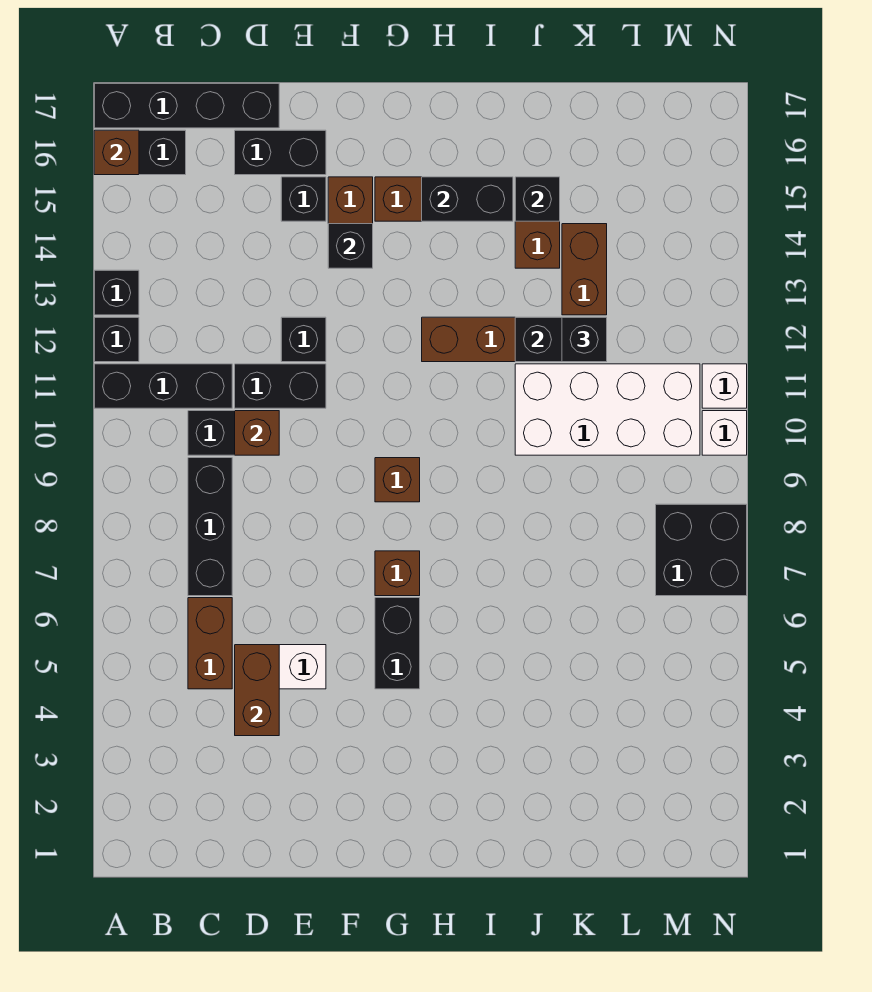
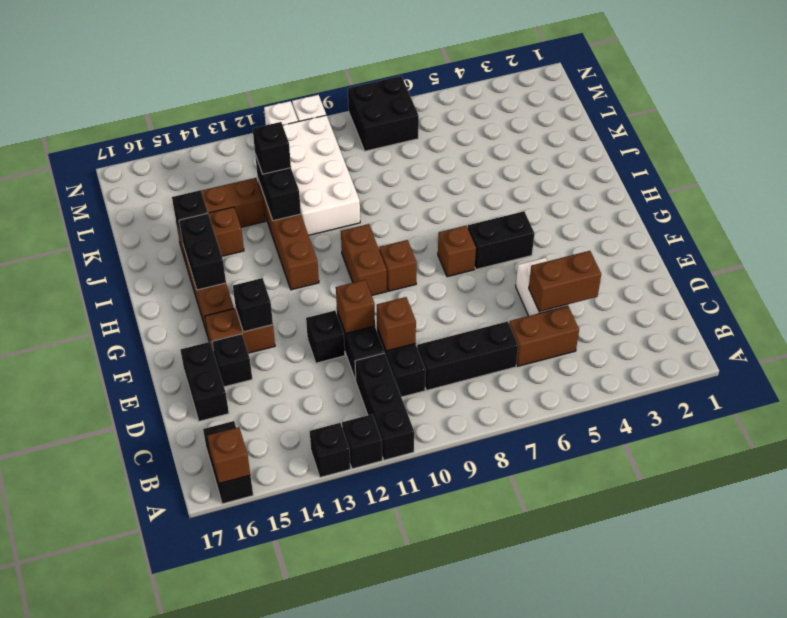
black 1x4 brick [94,83,279,128] -> none
none -> brown 1x1 brick [336,280,375,334]
none -> brown 1x2 brick [341,224,387,295]

